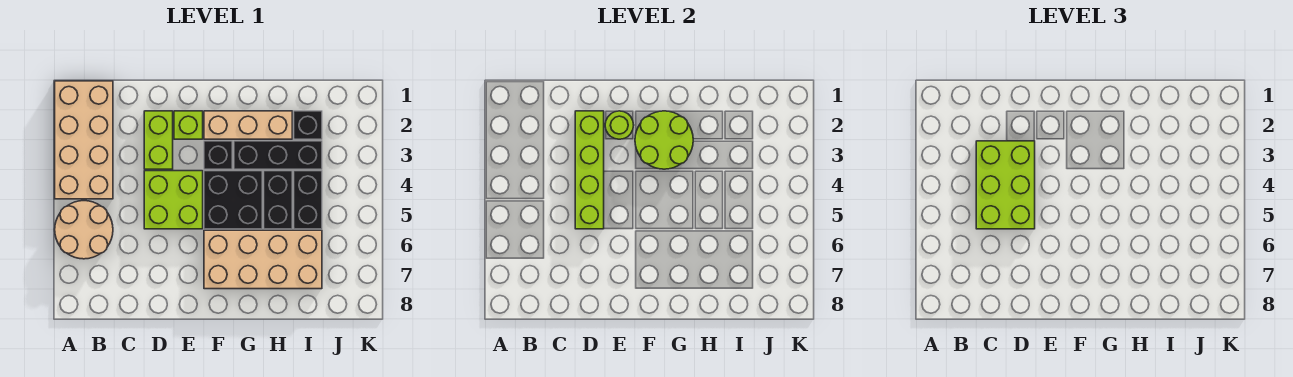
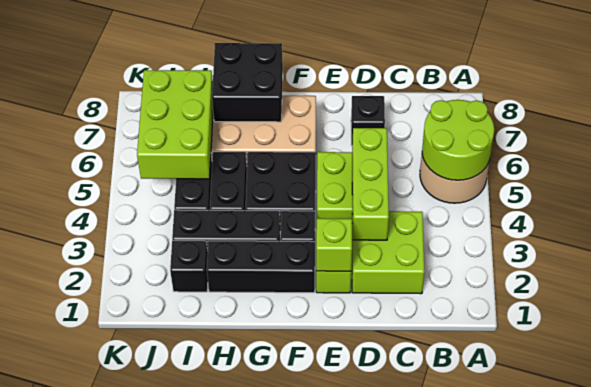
tan 2x4 brick [55,81,113,199] -> none
lime 2x3 brick [976,141,1035,229] -> lime 2x3 brick moved to [137,70,213,179]
lime 1x2 brick [144,111,173,169] -> lime 2x2 brick [352,211,425,294]
lime 1x4 brick [575,111,604,229] -> lime 1x3 brick [352,128,389,240]
none -> black 1x1 brick [351,96,385,145]
lime 1x1 round brick [605,111,634,139] -> lime 1x1 brick [316,218,352,271]
tan 1x3 brick [204,111,292,139] -> black 1x3 brick [207,241,315,293]
lime 2x2 round brick [635,111,693,169] -> lime 2x2 round brick moved to [422,100,494,180]
none -> black 2x2 brick [212,43,283,122]

